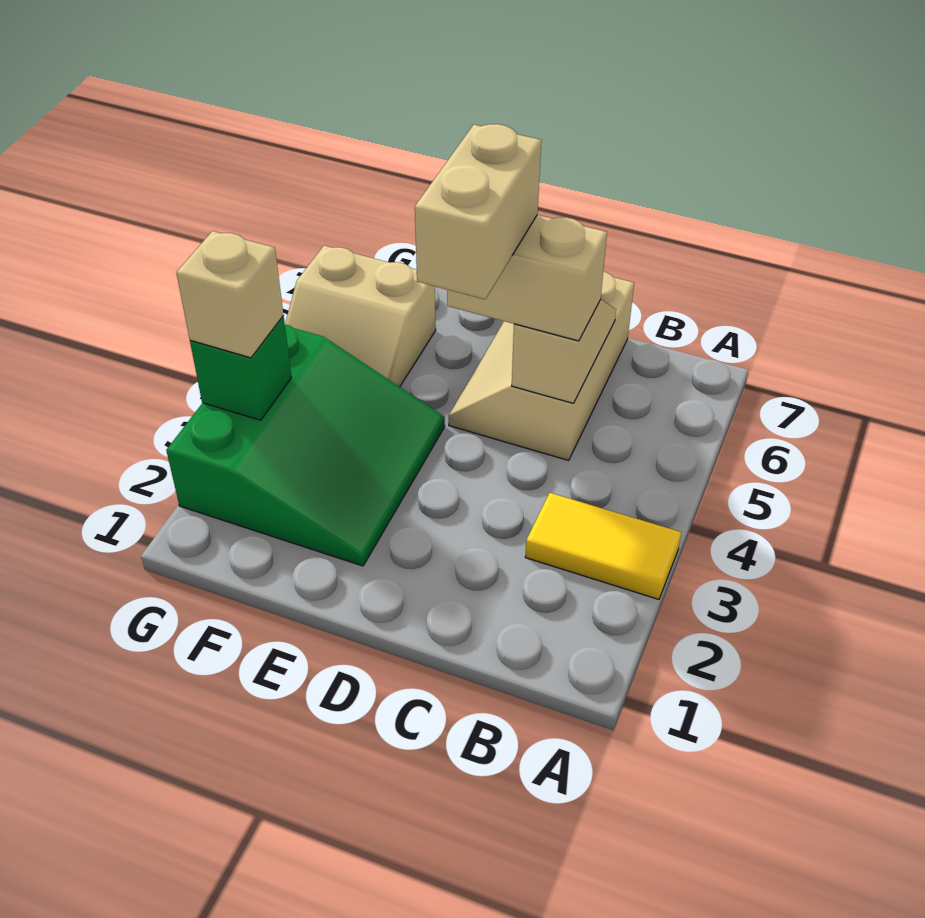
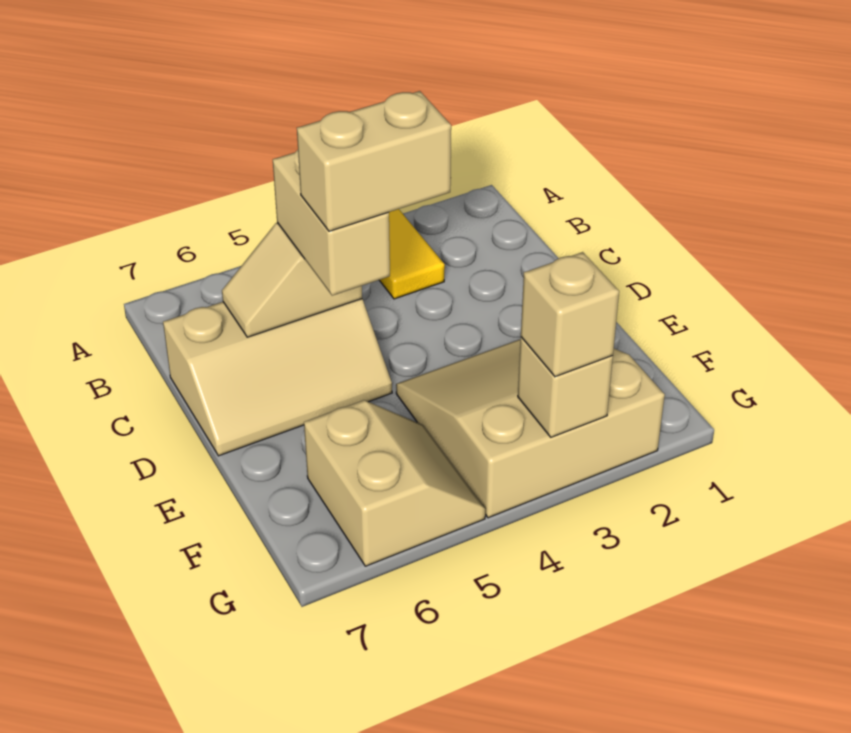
green 3x3 slope [166,325,445,566] -> tan 3x3 slope [396,339,665,518]
green 1x1 brick [190,316,291,420] -> tan 1x1 brick [518,337,613,437]

